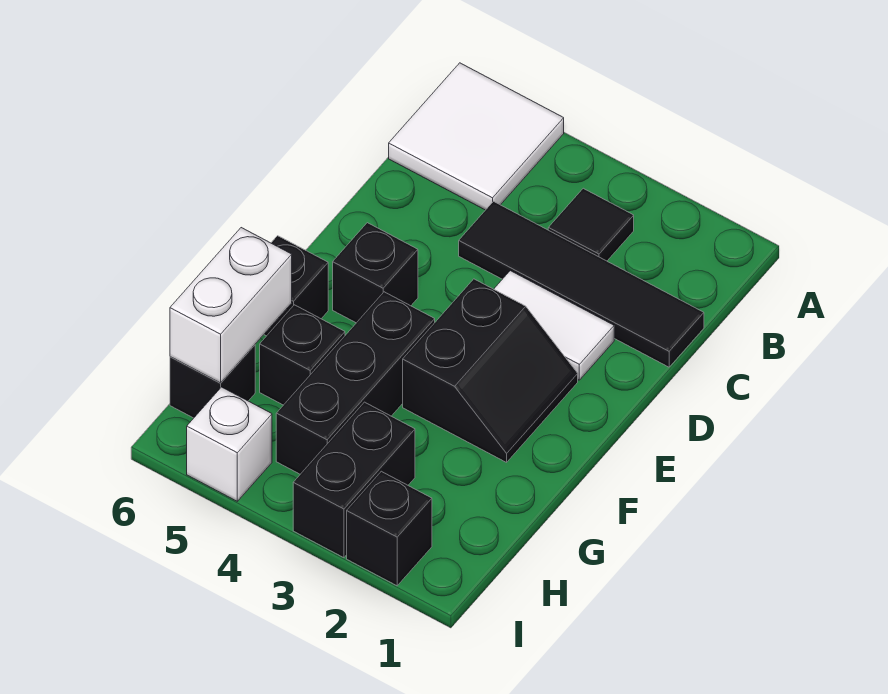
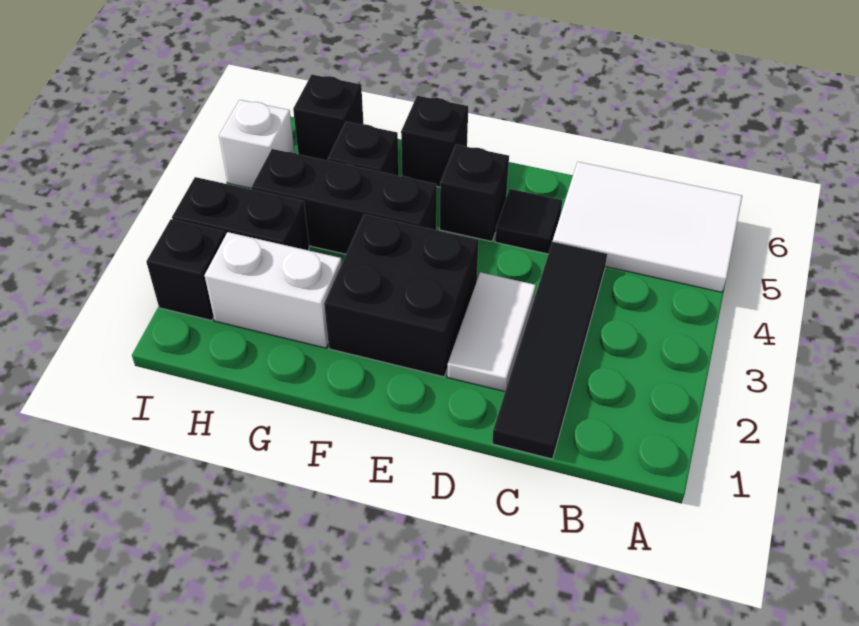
white 2x2 tile [389,63,564,210] -> white 2x3 tile [552,162,742,292]
black 1x1 tile [548,188,634,261] -> black 1x1 tile moved to [495,189,562,254]
black 2x2 slope [403,279,578,462] -> black 2x2 brick [324,214,479,377]
white 1x2 brick [170,228,292,383] -> white 1x2 brick moved to [205,232,342,348]

